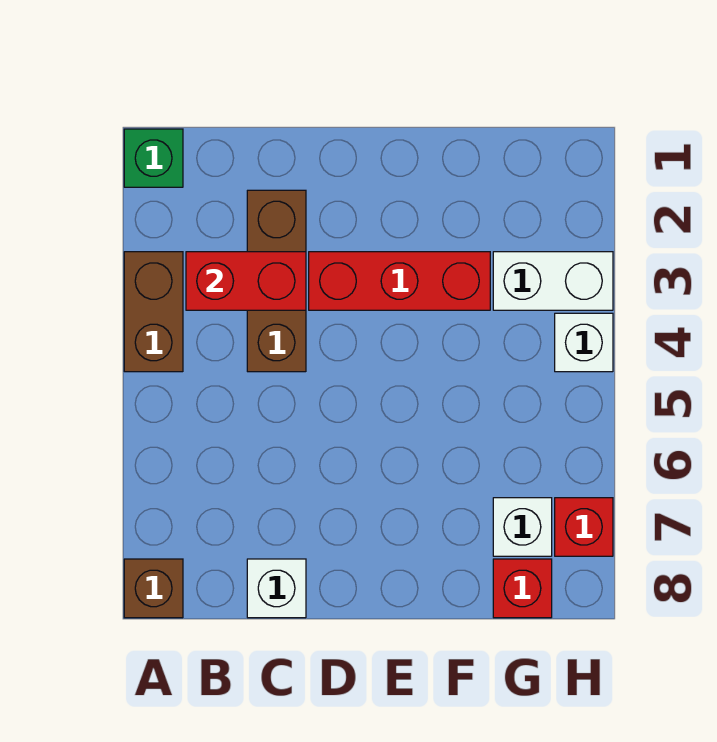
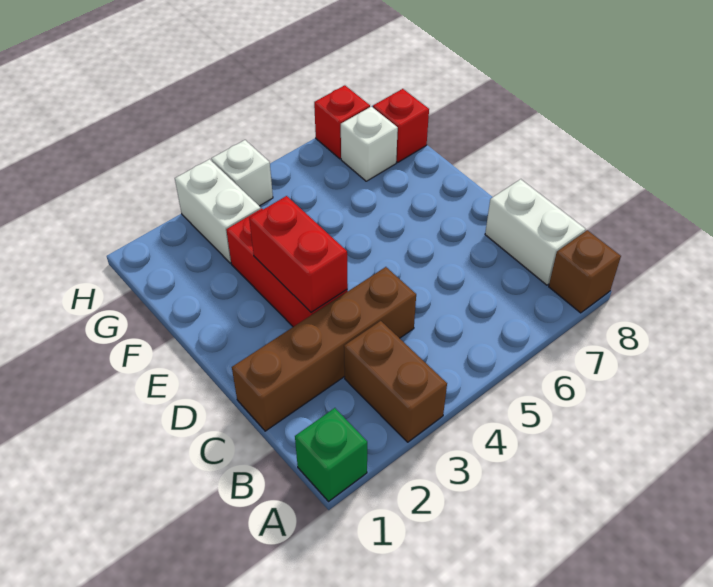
brown 1x2 brick [124,252,183,372] -> brown 1x2 brick turned to [344,321,447,442]
red 1x2 brick [186,252,306,310] -> red 1x2 brick moved to [249,196,348,312]
brown 1x3 brick [247,190,306,372] -> brown 1x4 brick [232,267,416,431]
white 1x1 brick [247,559,306,618] -> white 1x2 brick [485,179,585,285]

